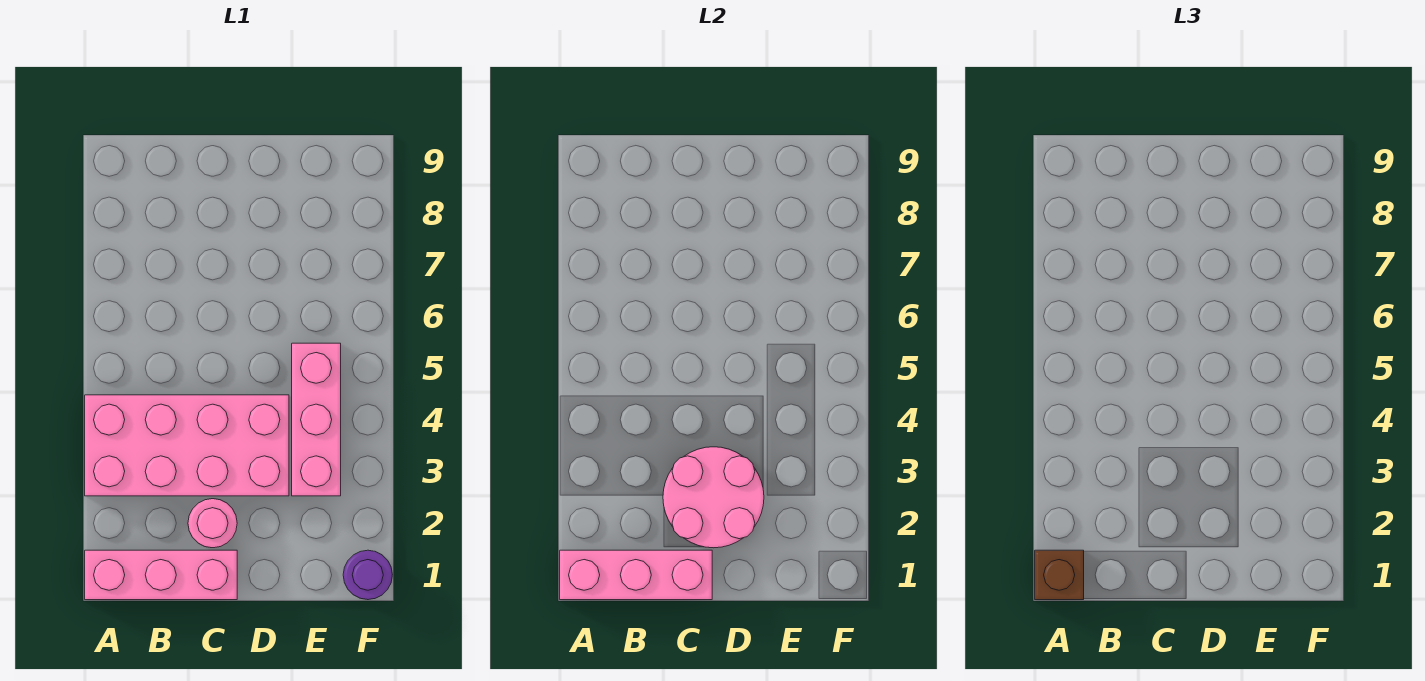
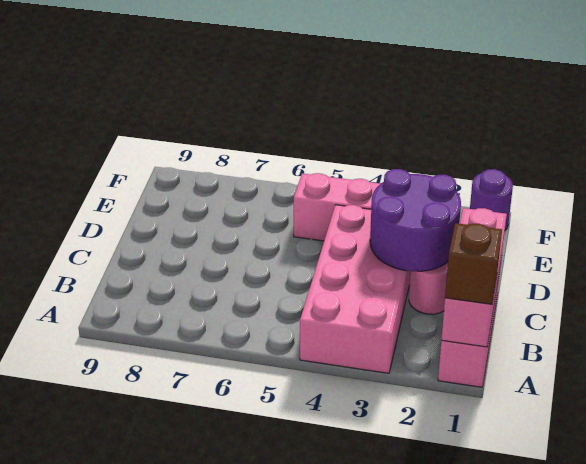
pink 2x2 round brick [663,447,764,548] -> purple 2x2 round brick [370,169,461,271]

